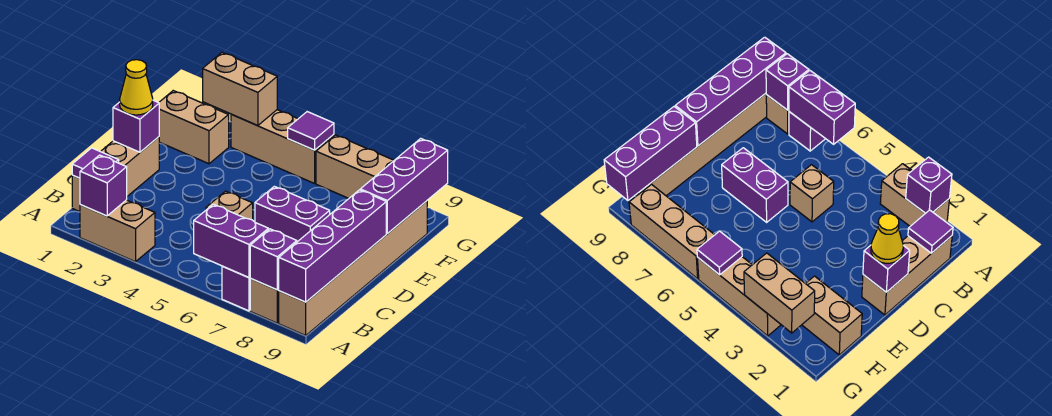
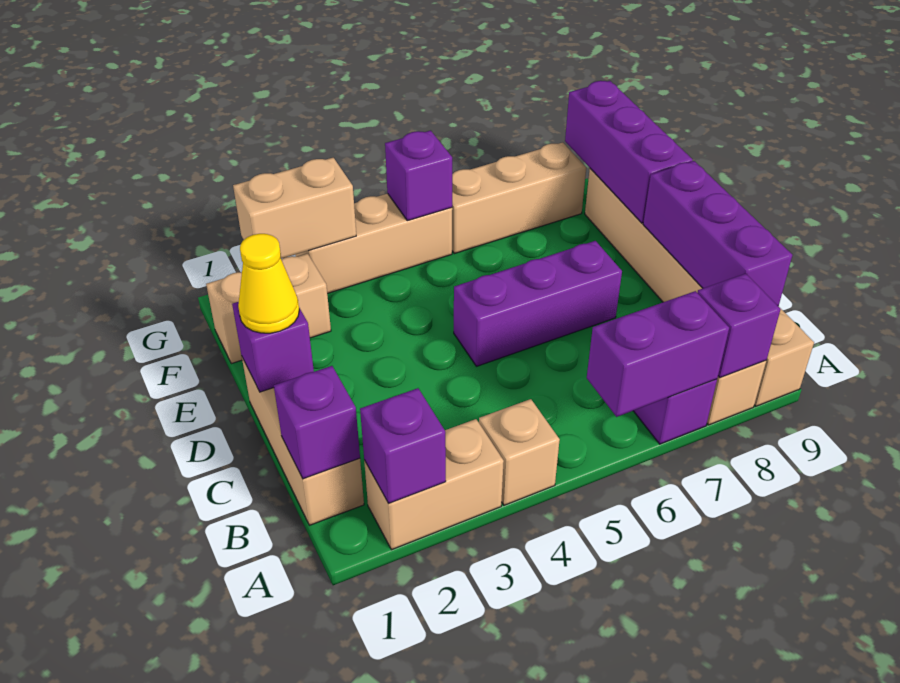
purple 1x4 brick [279,190,386,302] -> purple 1x3 brick [643,161,792,306]
purple 1x1 tile [72,148,119,178] -> purple 1x1 brick [274,366,360,479]
tan 1x1 brick [206,191,253,220] -> tan 1x1 brick moved to [479,399,560,505]
purple 1x2 brick [255,186,330,242] -> purple 1x3 brick [454,241,622,366]
purple 1x1 tile [288,112,334,150] -> purple 1x1 brick [385,131,452,221]

